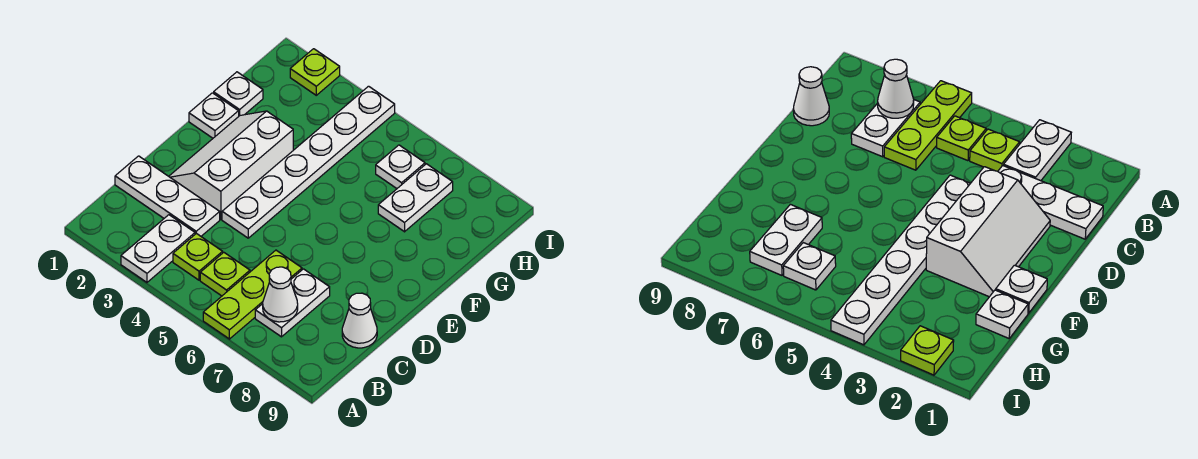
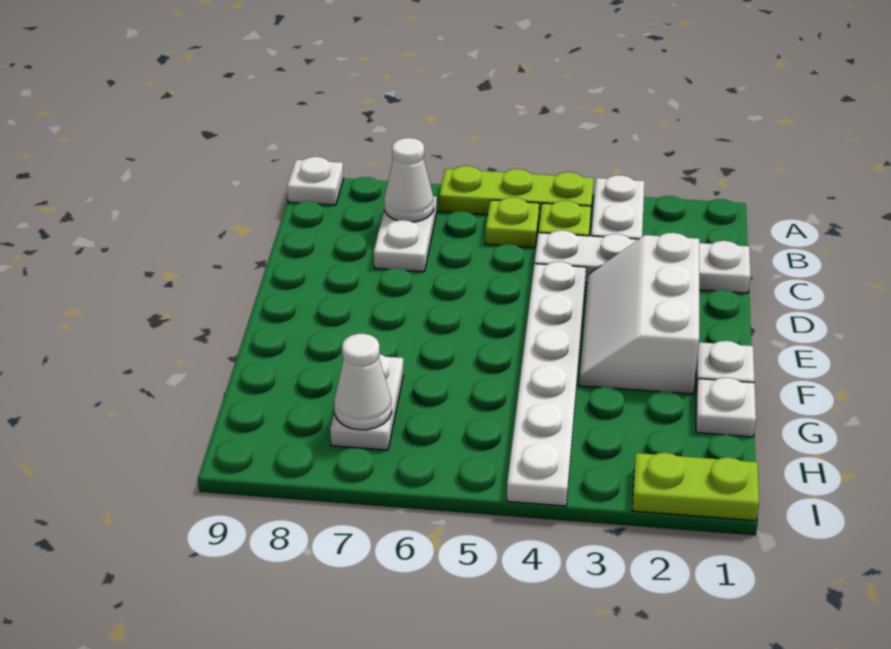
lime 1x3 plate [203,250,302,339] -> lime 1x3 plate turned to [439,166,594,218]
white 1x3 plate [115,156,220,236] -> white 1x4 plate [535,230,751,293]
white 1x1 cone [342,293,377,348] -> white 1x1 cone moved to [334,334,392,430]
white 2x3 slope [169,111,293,219] -> white 2x3 slope turned to [579,233,699,394]
white 1x1 plate [376,145,425,188] -> white 1x1 plate moved to [287,157,343,205]
lime 1x1 plate [290,49,340,95] -> lime 1x2 plate [632,453,759,521]

